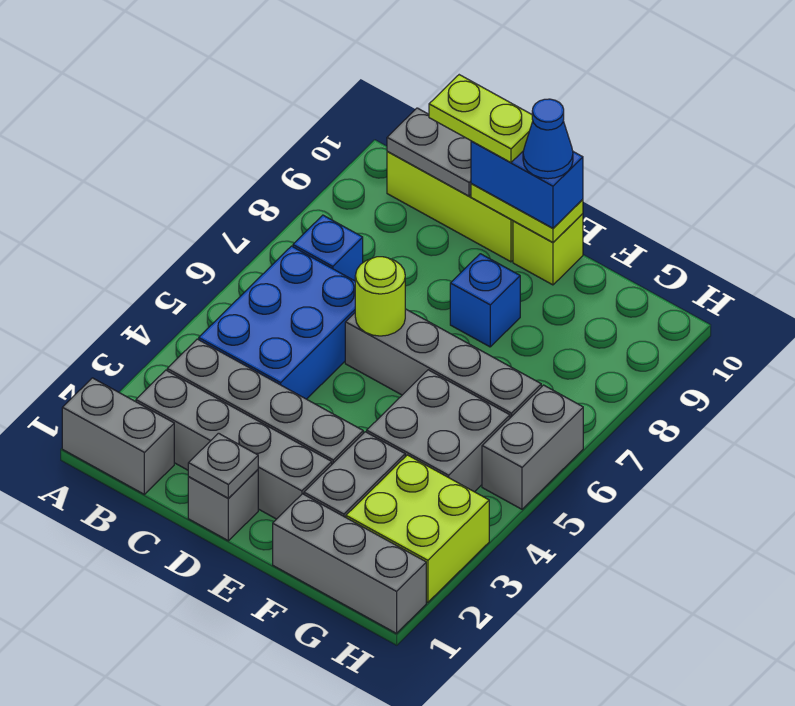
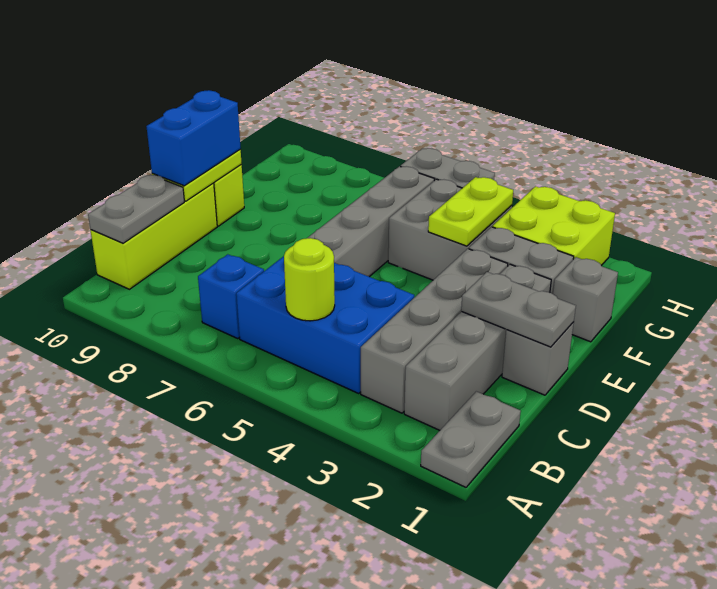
grey 1x2 brick [62,378,174,494] -> grey 1x2 plate [421,391,521,487]
lime 1x2 plate [429,75,533,163] -> lime 1x2 plate moved to [428,177,513,246]
grey 1x1 plate [188,433,258,498] -> grey 1x2 plate [461,272,576,347]
lime 1x1 round brick [355,257,405,336] -> lime 1x1 round brick moved to [284,238,335,321]
blue 1x1 brick [450,254,520,347] -> none
blue 1x1 cone [523,99,573,179] -> none
grey 1x3 brick [273,494,426,633] -> grey 1x1 brick [553,257,618,342]

